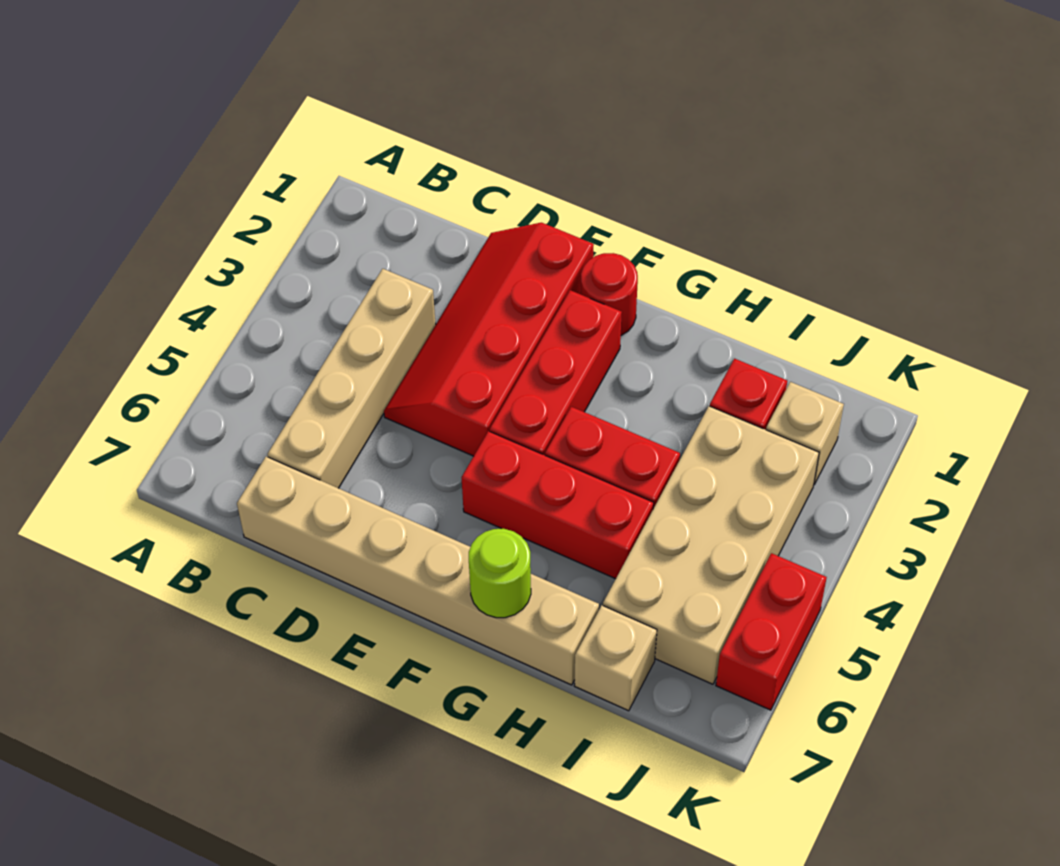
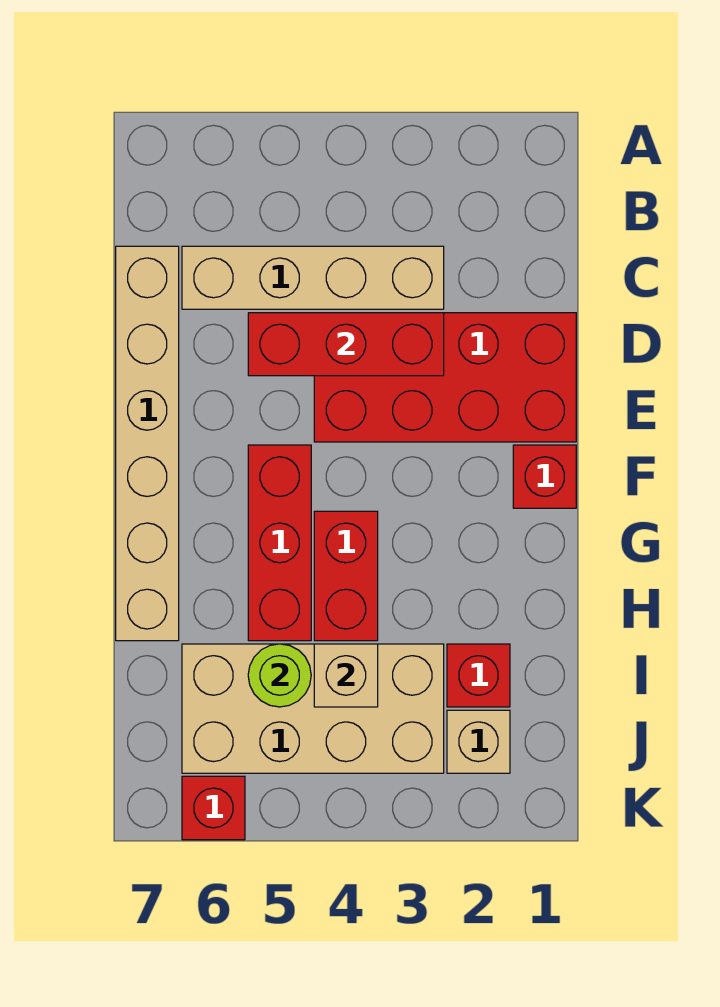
red 2x4 slope [384,223,594,456] -> red 2x4 brick [314,313,576,442]
red 1x1 round brick [581,253,638,336] -> red 1x1 brick [513,445,576,508]
red 1x3 brick [490,290,622,455] -> red 1x3 brick moved to [248,313,444,376]
lime 1x1 round brick [469,529,531,618] -> lime 1x1 round brick moved to [248,644,311,707]
tan 1x1 brick [574,605,657,711] -> tan 1x1 brick moved to [314,644,378,707]
red 1x2 brick [716,553,827,710] -> red 1x1 brick [182,776,245,840]

